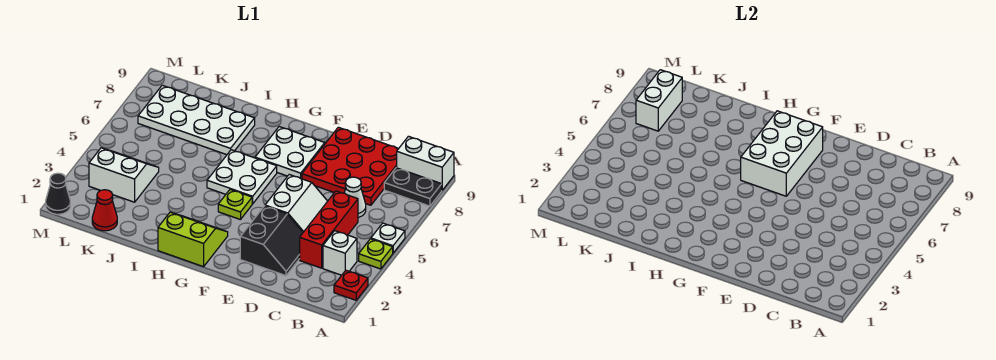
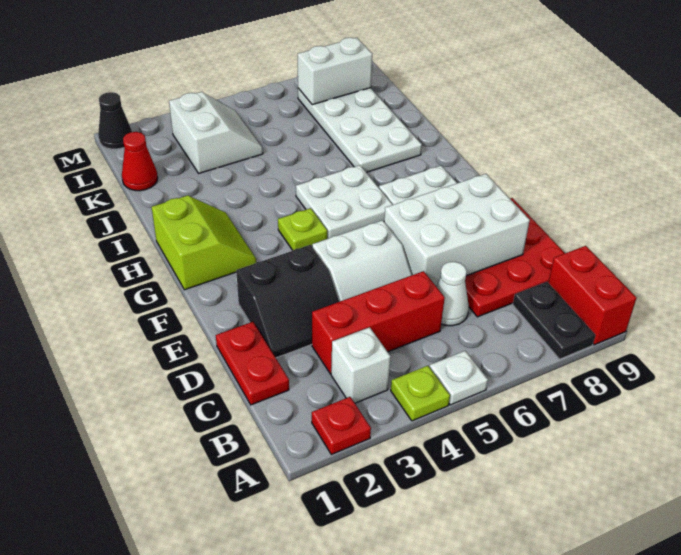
white 1x2 brick [397,136,454,190] -> red 1x2 brick [548,246,636,345]
none -> red 1x2 plate [216,322,289,405]
white 2x3 brick [741,111,823,196] -> white 2x3 brick moved to [384,174,530,287]

